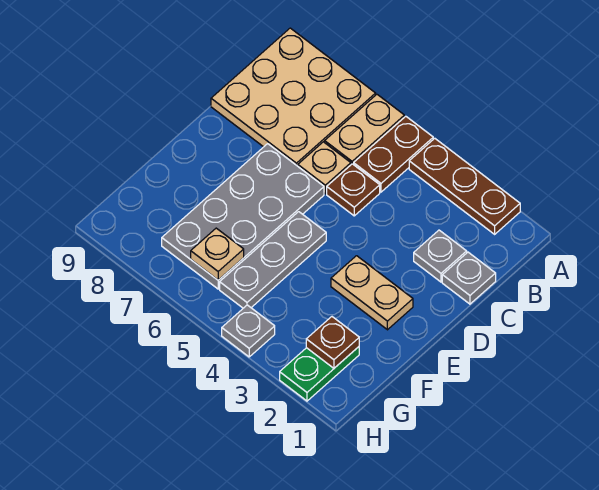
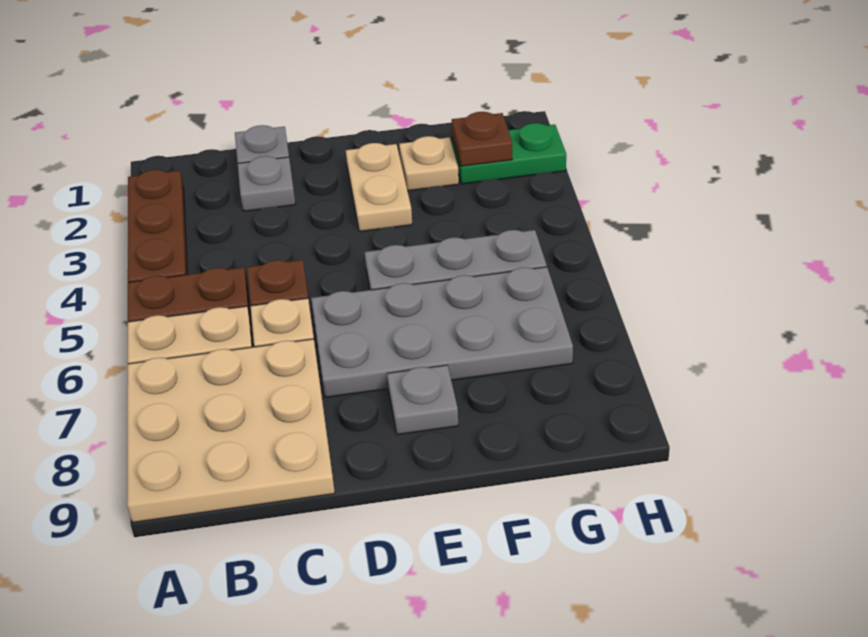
tan 1x1 plate [191,228,244,280] -> tan 1x1 plate moved to [399,136,459,191]
grey 1x1 plate [222,305,275,357] -> grey 1x1 plate moved to [387,365,458,435]

